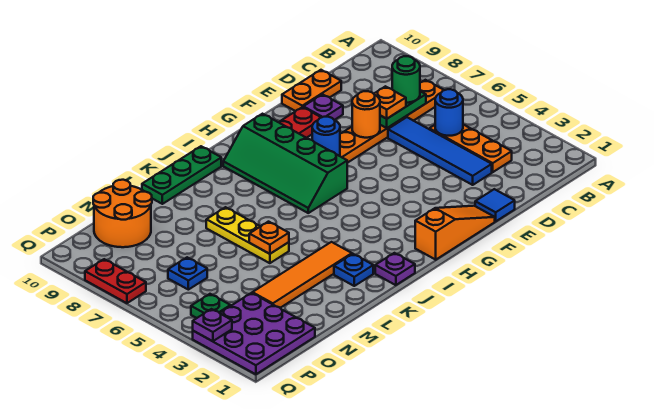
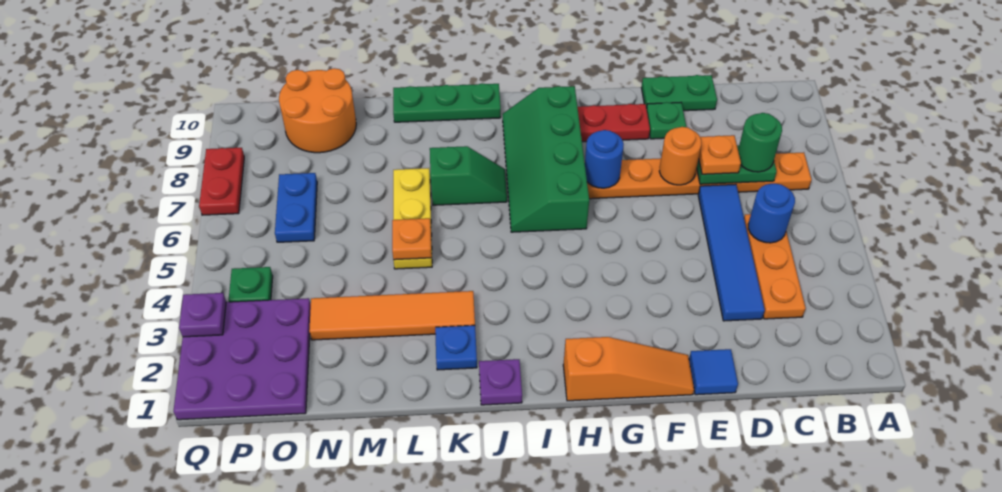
orange 1x2 plate [282,70,341,111] -> green 1x2 plate [641,75,717,111]
purple 1x1 plate [303,94,343,120] -> green 1x1 plate [647,102,686,139]
none -> green 1x2 slope [430,146,507,205]
blue 1x1 plate [168,257,207,290] -> blue 1x2 plate [275,173,317,242]

